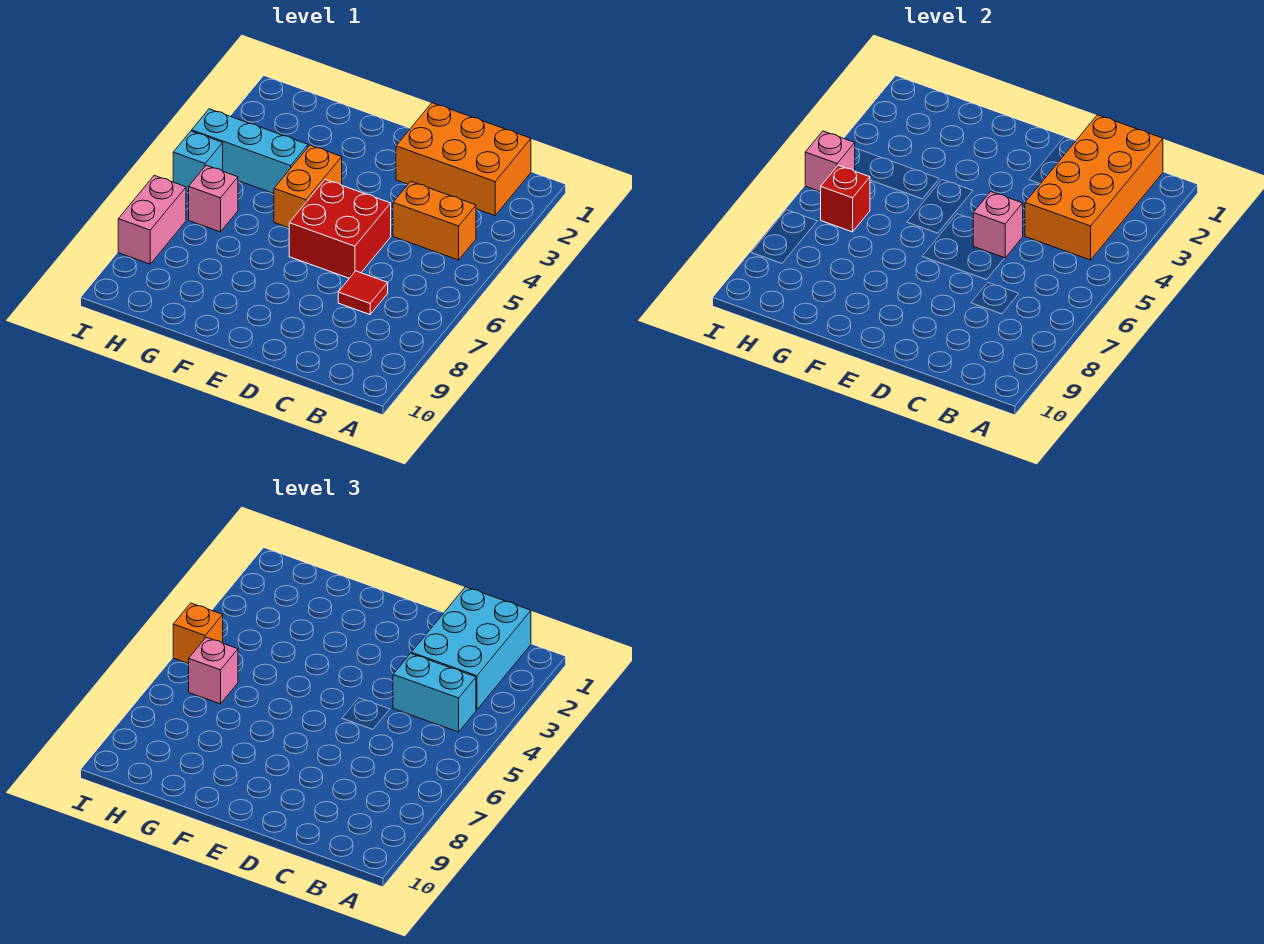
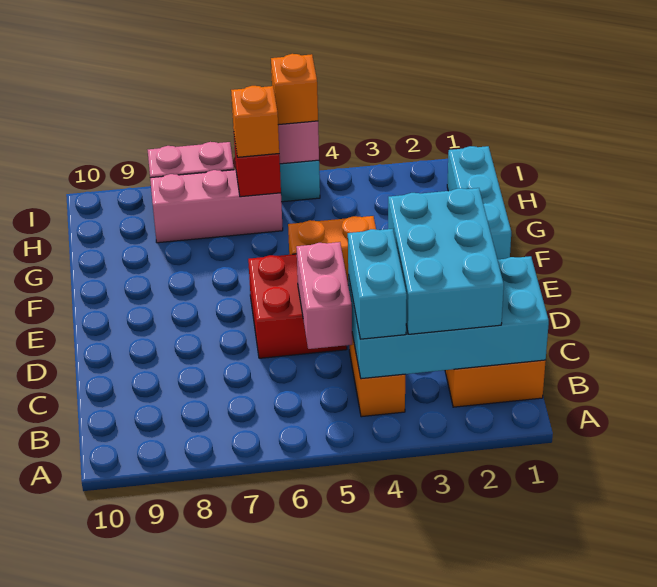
orange 2x4 brick [1025,115,1163,260] -> cyan 2x4 brick [348,256,549,379]
cyan 2x3 brick [411,587,531,710] -> cyan 2x3 brick turned to [388,188,504,334]
red 1x1 tile [338,271,388,314] -> none
pink 1x1 brick [973,192,1023,258] -> pink 1x2 brick [296,242,352,349]
cyan 1x3 brick [192,109,308,194] -> cyan 1x3 brick moved to [447,146,511,260]
pink 1x1 brick [189,165,238,232] -> pink 1x3 brick [150,170,283,243]
pink 1x1 brick [189,637,238,704] -> orange 1x1 brick [231,86,279,157]

